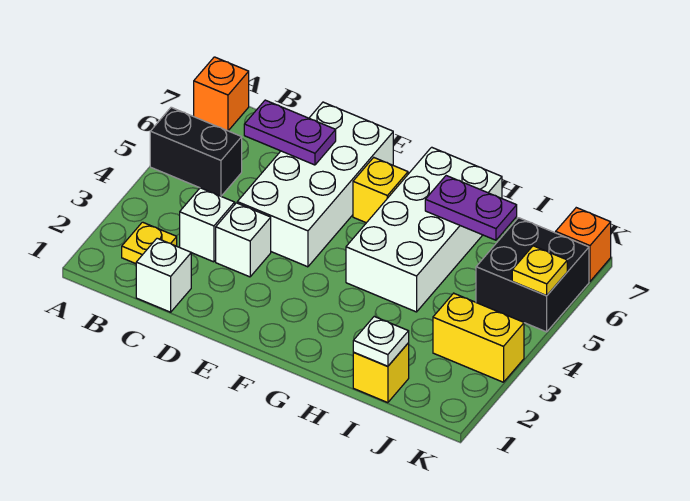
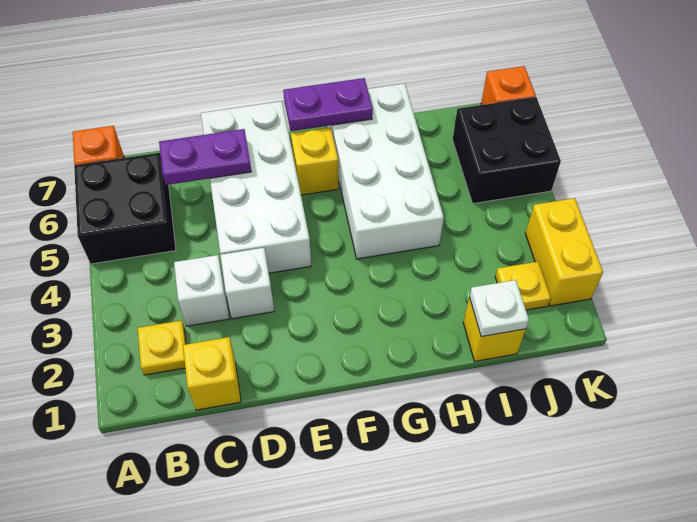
black 1x2 brick [150,107,242,196] -> black 2x2 brick [74,153,176,264]
white 1x1 brick [136,238,191,312] -> yellow 1x1 brick [183,337,241,410]
purple 1x2 plate [425,176,517,240] -> purple 1x2 plate moved to [283,78,373,131]
yellow 1x2 brick [433,293,524,382] -> yellow 1x2 brick turned to [525,198,603,306]
yellow 1x1 plate [512,246,567,295] -> yellow 1x1 plate moved to [495,262,551,310]

